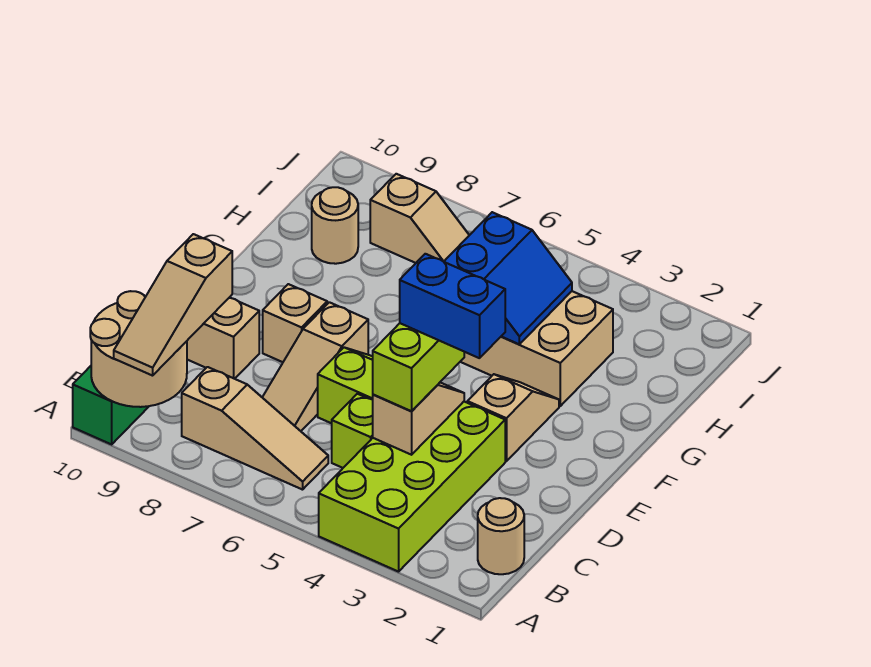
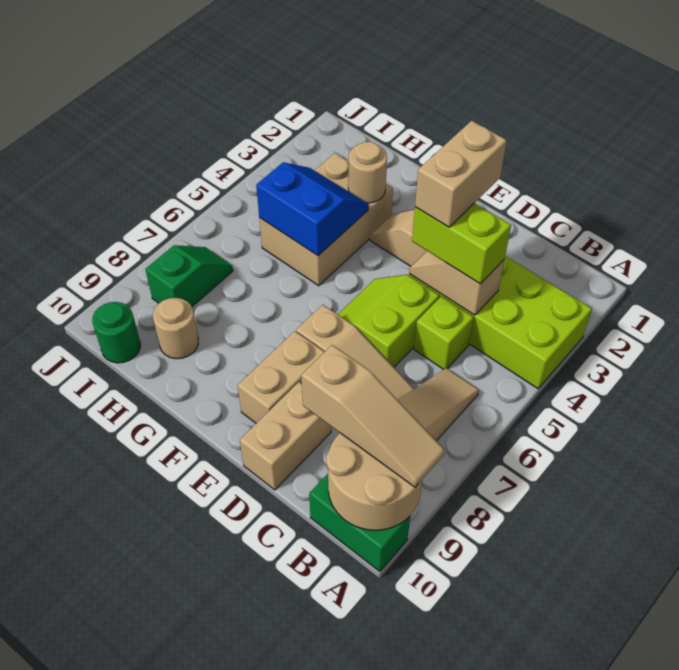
tan 1x1 round brick [478,498,524,574] -> tan 1x1 round brick moved to [348,142,387,203]
blue 1x2 brick [400,254,505,358] -> tan 1x2 brick [415,121,507,227]
tan 1x1 brick [263,284,327,362] -> tan 1x2 brick [238,331,325,423]
tan 1x2 slope [370,174,469,263] -> green 1x2 slope [145,245,233,306]
none -> green 1x1 round brick [92,302,140,363]

